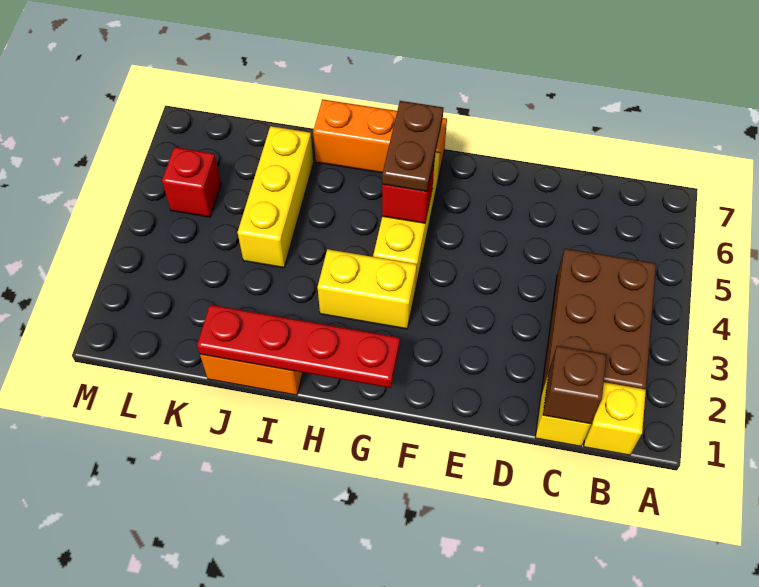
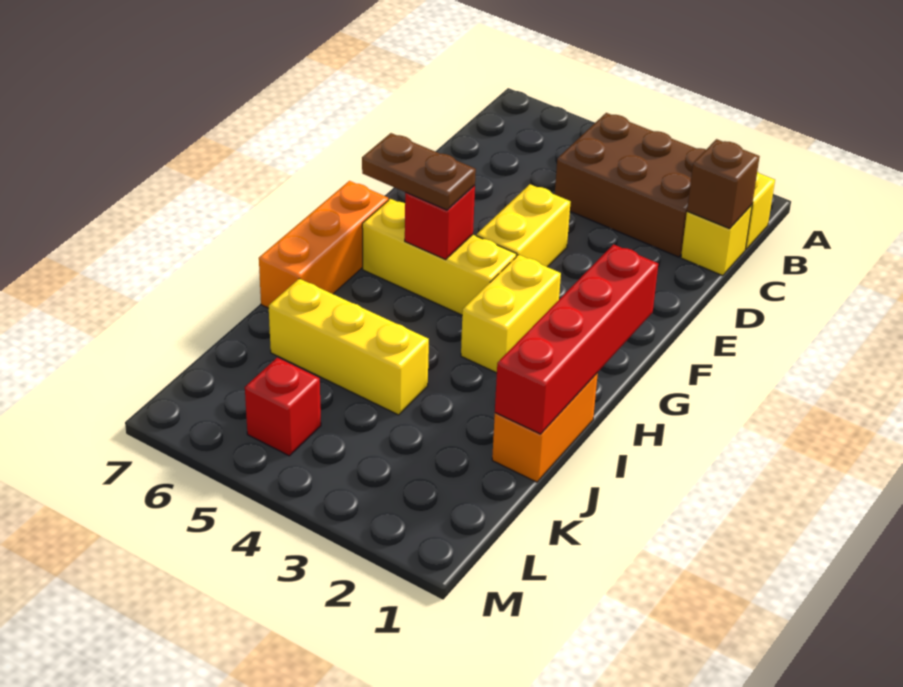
none -> yellow 1x2 brick [476,184,571,267]
red 1x4 plate [197,305,400,388] -> red 1x4 brick [495,244,658,434]

